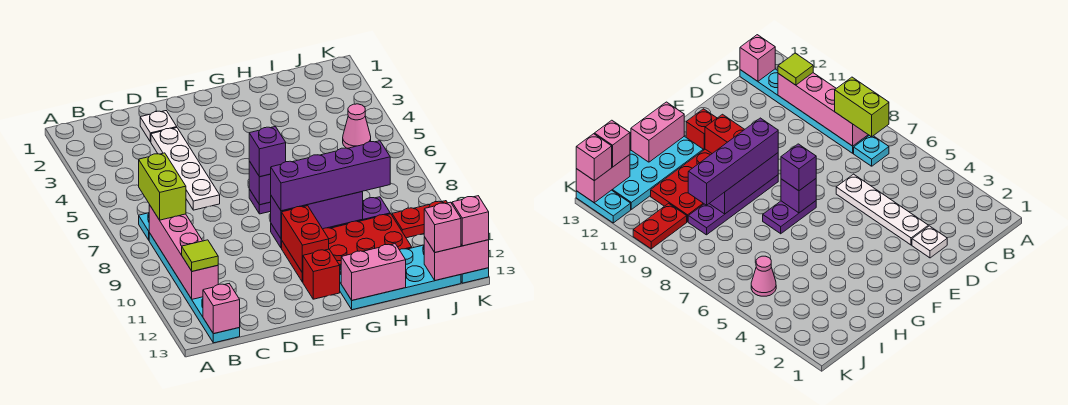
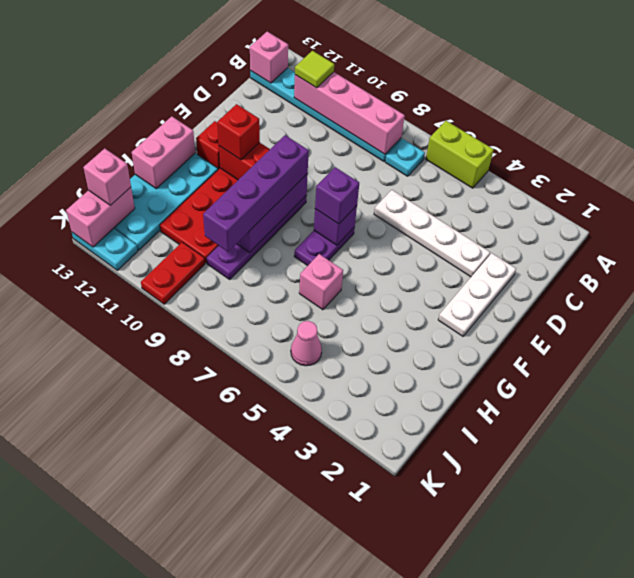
lime 1x2 brick [139,153,186,220] -> lime 1x2 brick moved to [426,121,494,188]
white 1x1 plate [140,111,177,142] -> white 1x3 plate [438,253,516,336]
none -> red 1x1 brick [217,104,260,160]
pink 1x1 brick [452,196,489,246] -> pink 1x1 brick moved to [299,254,343,310]

